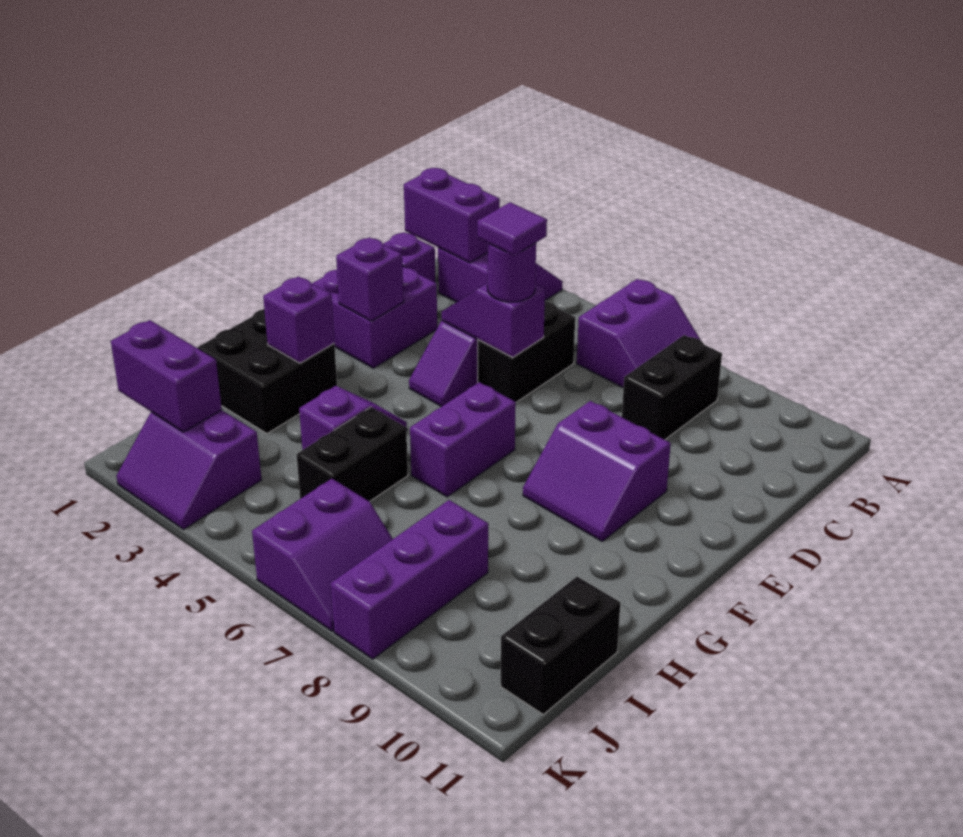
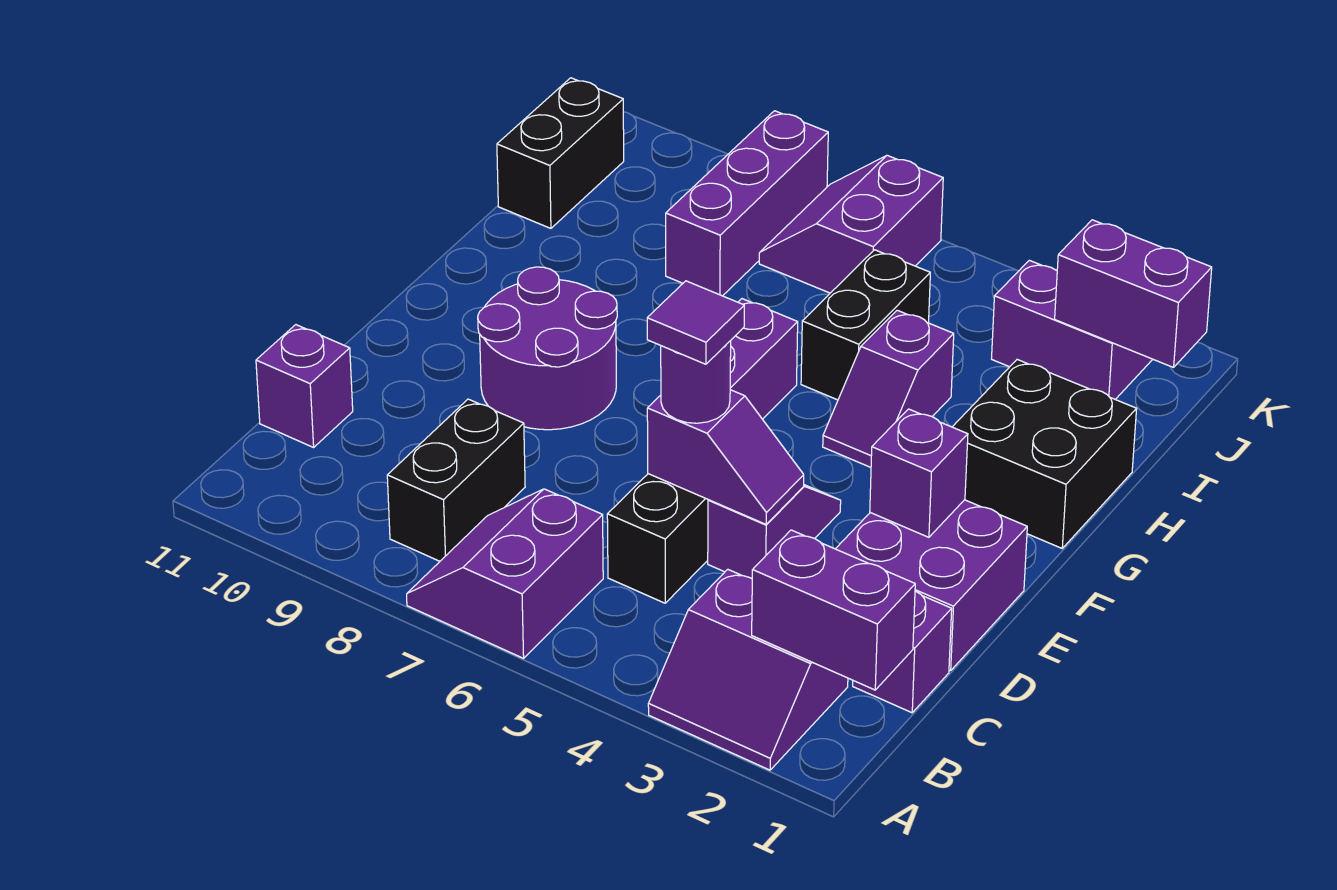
purple 2x2 slope [523,401,671,541] -> purple 2x2 round brick [478,267,617,430]
purple 1x1 brick [263,276,334,363] -> purple 1x1 brick moved to [256,325,353,447]

